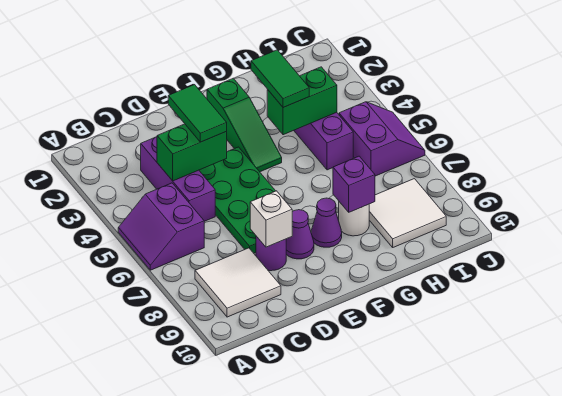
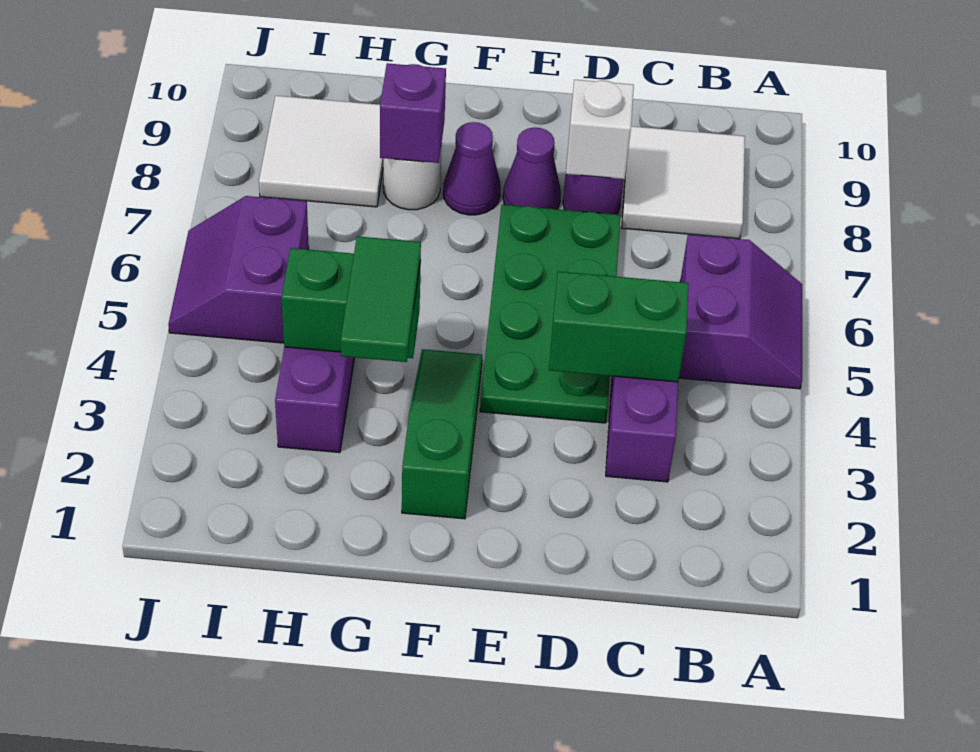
green 1x2 tile [168,85,227,142] -> none

